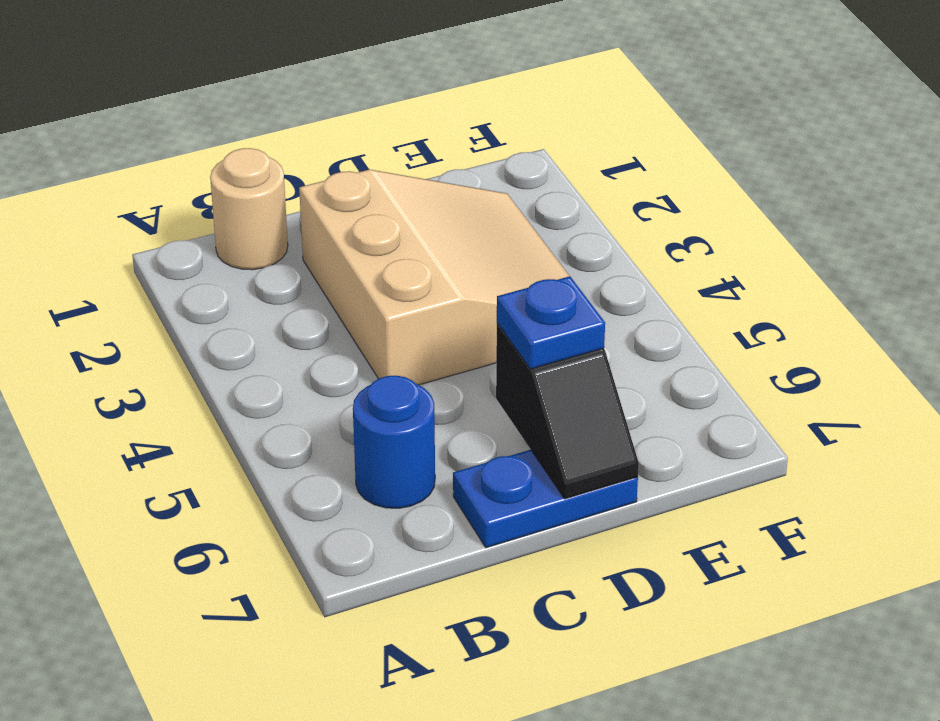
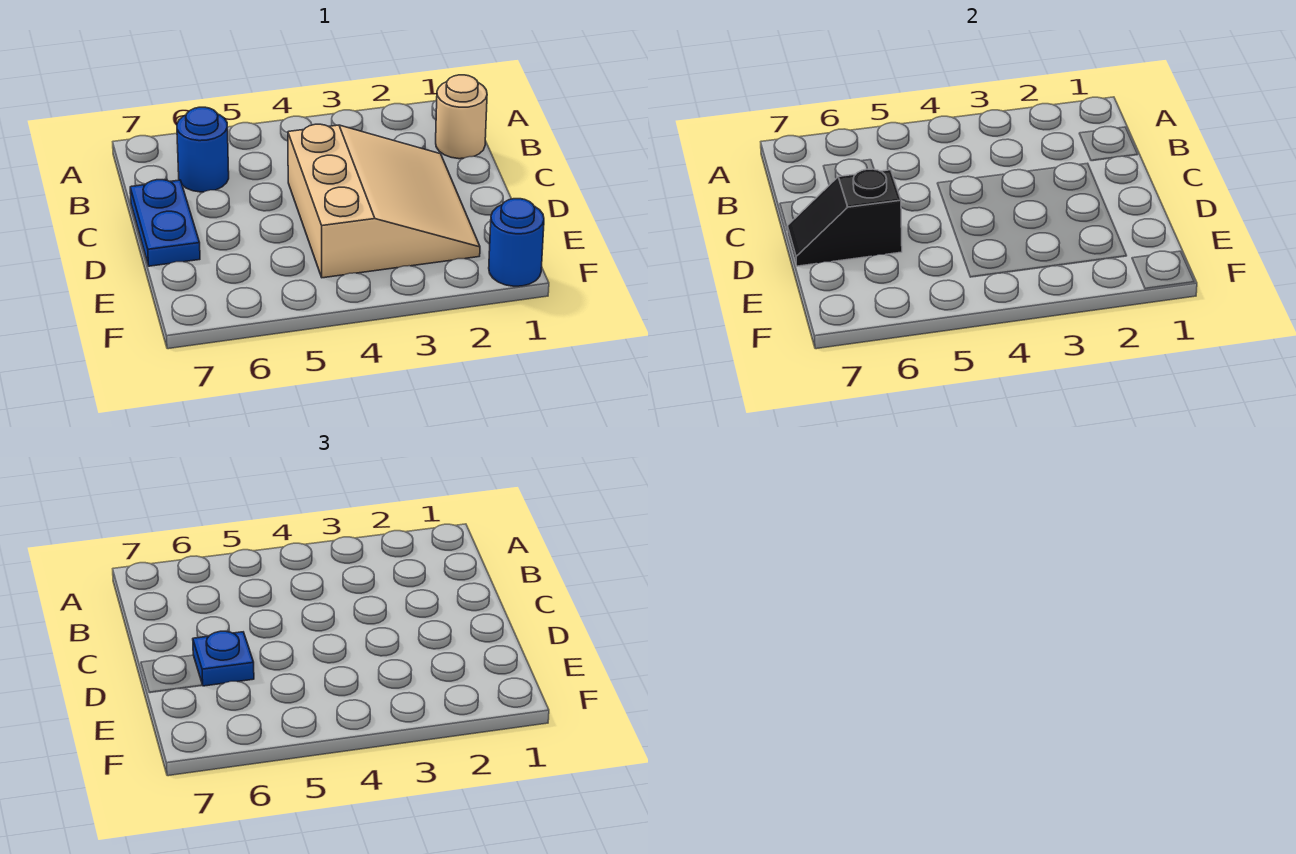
tan 3x3 slope [299,169,569,385] -> tan 3x3 slope turned to [288,124,480,278]
none -> blue 1x1 round brick [489,199,544,286]

